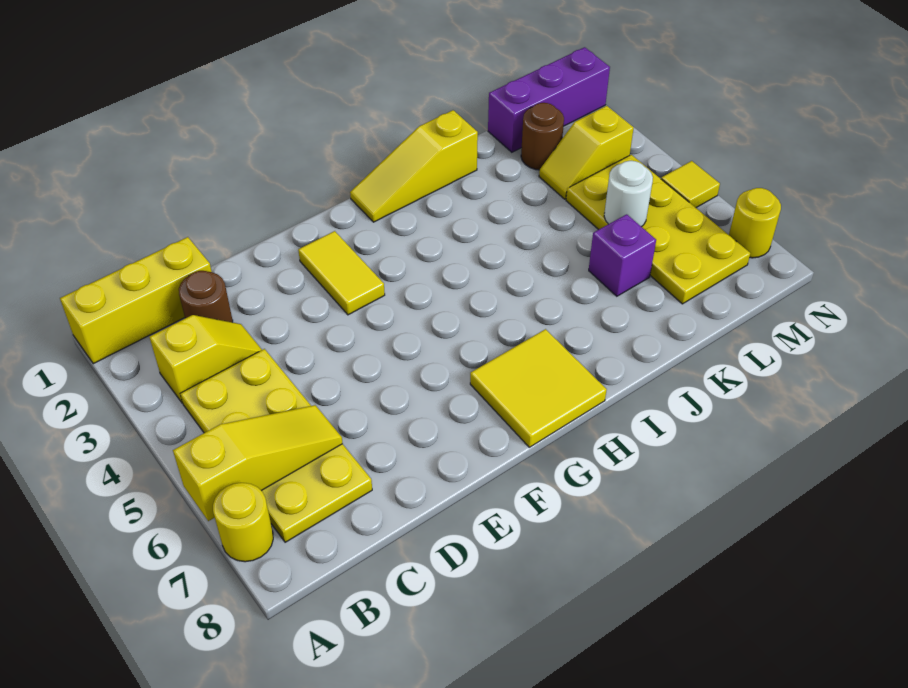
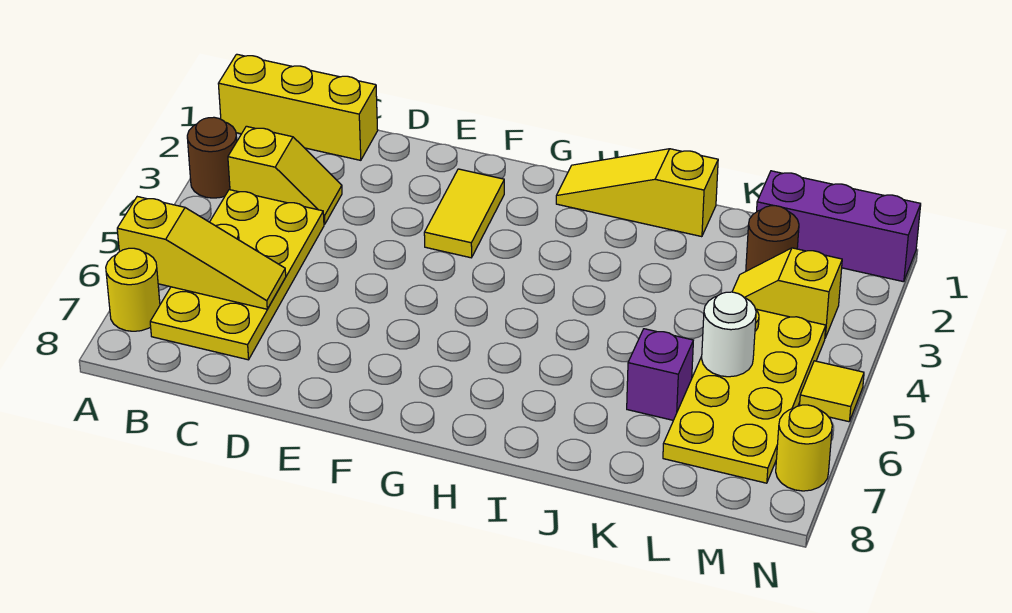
brown 1x1 round brick [179,271,233,322] -> brown 1x1 round brick moved to [187,117,237,198]
yellow 2x2 tile [470,329,607,447] -> none

